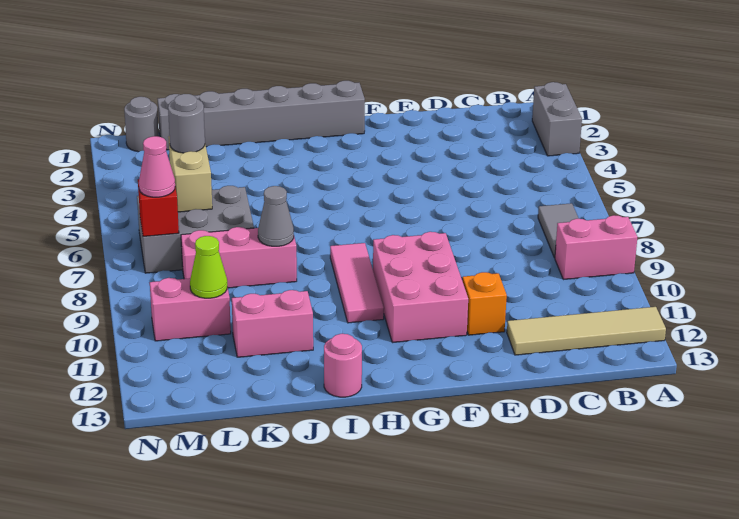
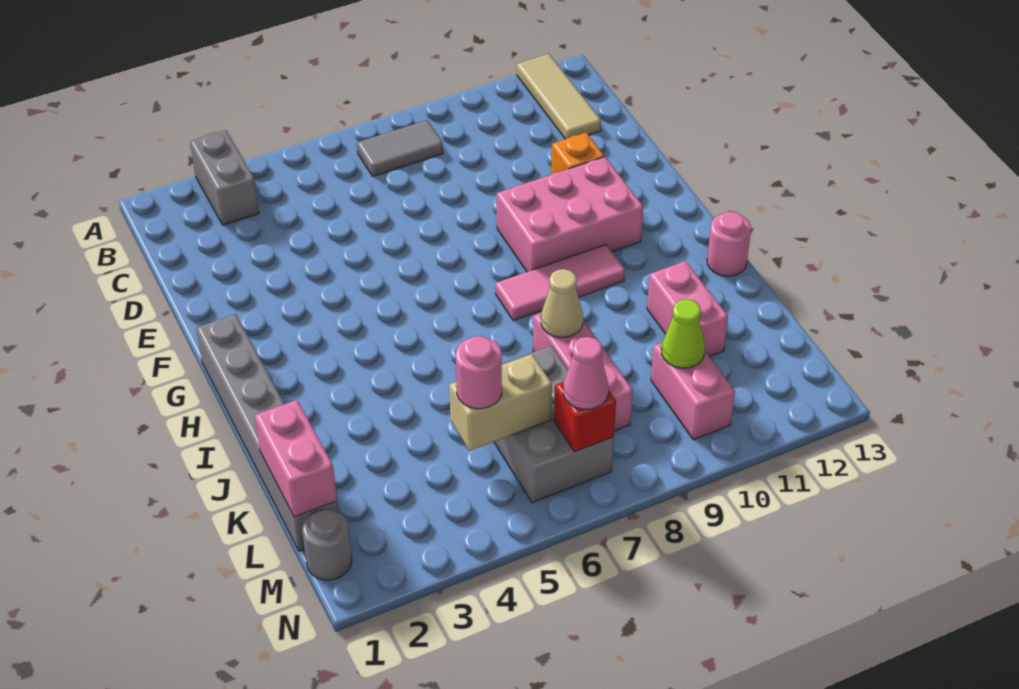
grey 1x2 brick [532,82,582,156] -> grey 1x2 brick turned to [190,130,259,225]
pink 1x2 brick [555,215,637,280] -> pink 1x2 brick moved to [255,400,337,517]
tan 1x4 tile [507,307,666,355] -> tan 1x3 tile [517,54,601,139]
grey 1x1 cone [258,186,294,246] -> tan 1x1 cone [541,269,583,337]
grey 1x1 round brick [168,94,205,153] -> pink 1x1 round brick [456,336,502,409]

